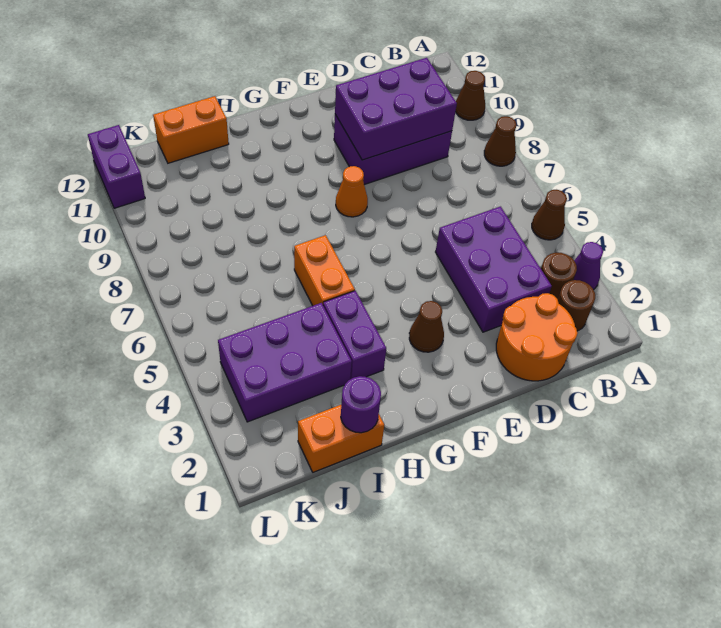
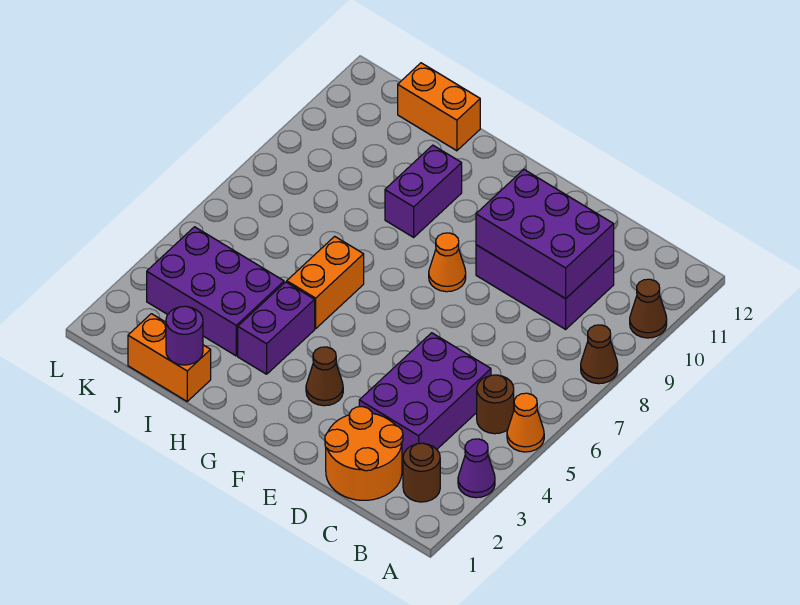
brown 1x1 cone [532,190,567,240] -> orange 1x1 cone [507,393,544,452]
brown 1x1 round brick [541,253,577,299] -> brown 1x1 round brick moved to [477,375,514,434]
purple 1x2 brick [88,125,145,208] -> purple 1x2 brick moved to [385,145,462,237]

